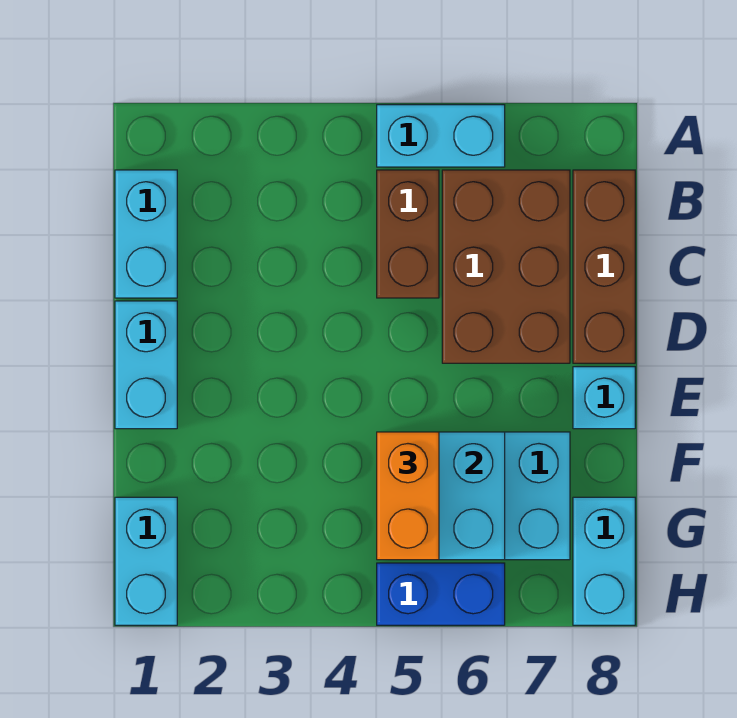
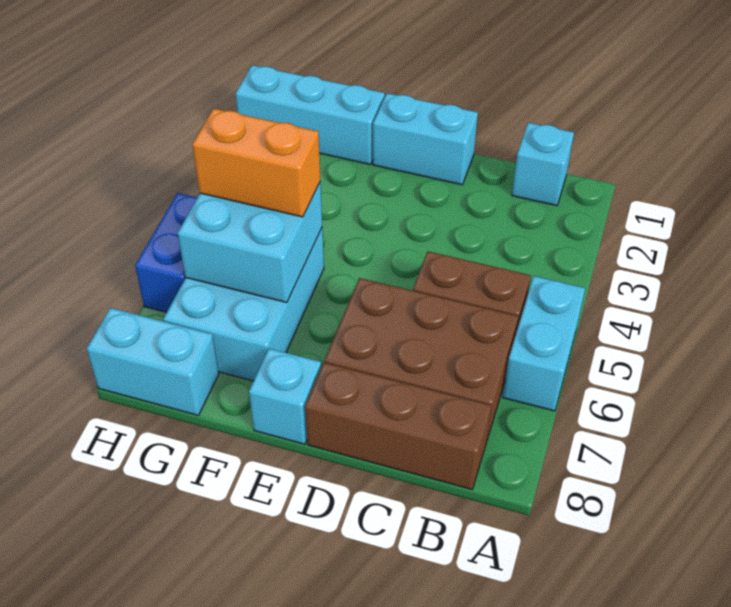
cyan 1x2 brick [115,170,177,298] -> cyan 1x1 brick [512,123,574,206]
cyan 1x2 brick [115,497,177,625] -> cyan 1x3 brick [236,65,385,165]

